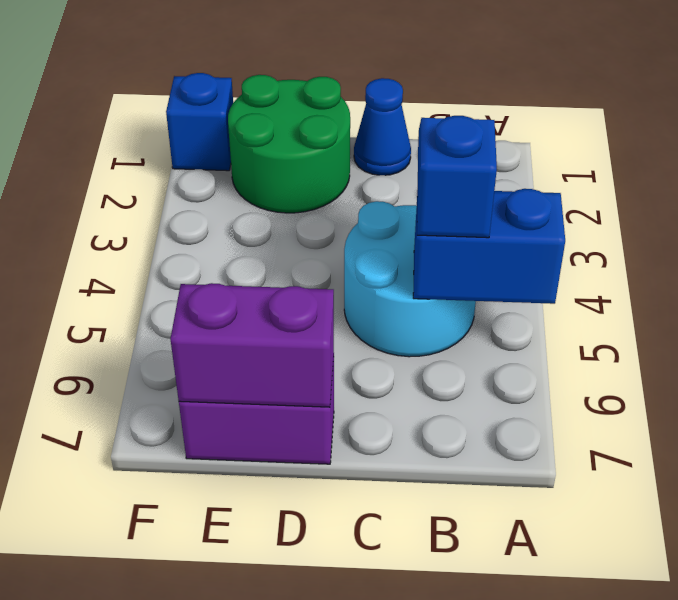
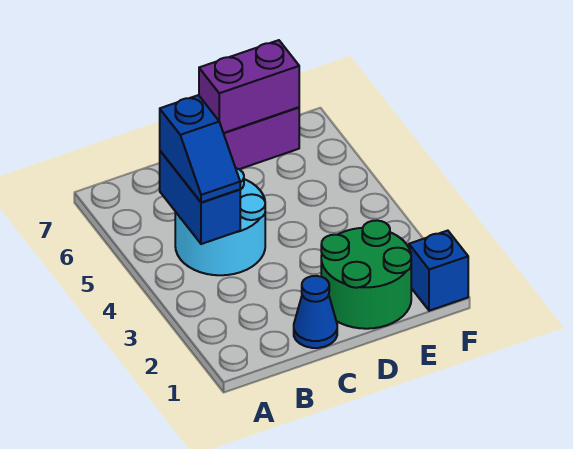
blue 1x2 brick [413,189,565,304] -> blue 1x2 brick turned to [160,151,240,244]

